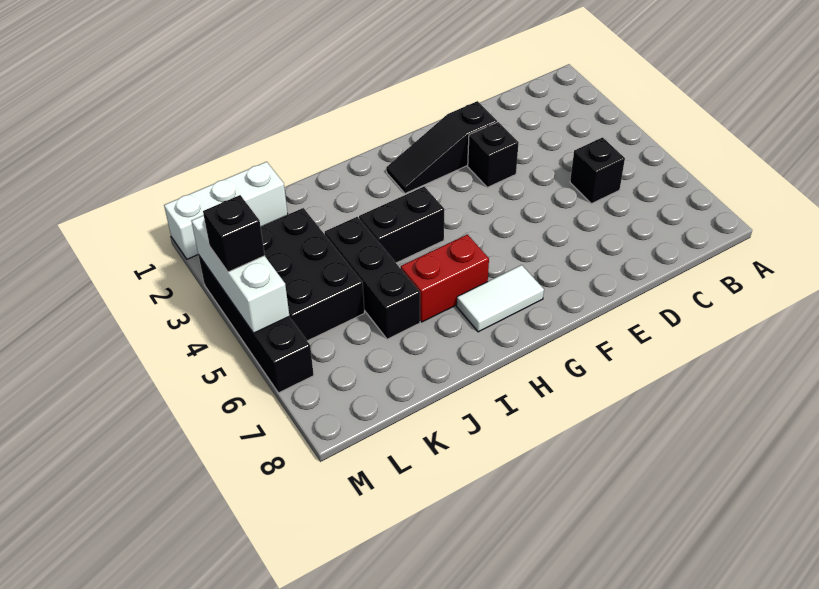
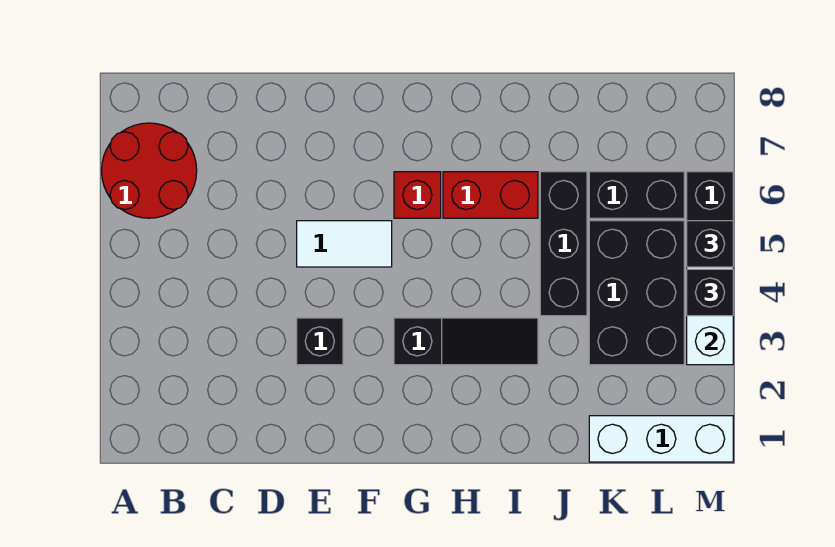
none -> red 2x2 round brick [101,123,197,218]
black 1x1 brick [570,137,625,204] -> black 1x1 brick moved to [687,221,733,267]
black 1x3 slope [386,101,497,193] -> black 1x3 slope moved to [394,318,538,365]
none -> red 1x1 brick [394,172,441,218]
white 1x2 tile [457,265,544,332] -> white 1x2 tile moved to [297,221,392,267]
black 1x2 brick [359,186,444,263] -> black 1x2 brick moved to [589,172,684,218]

